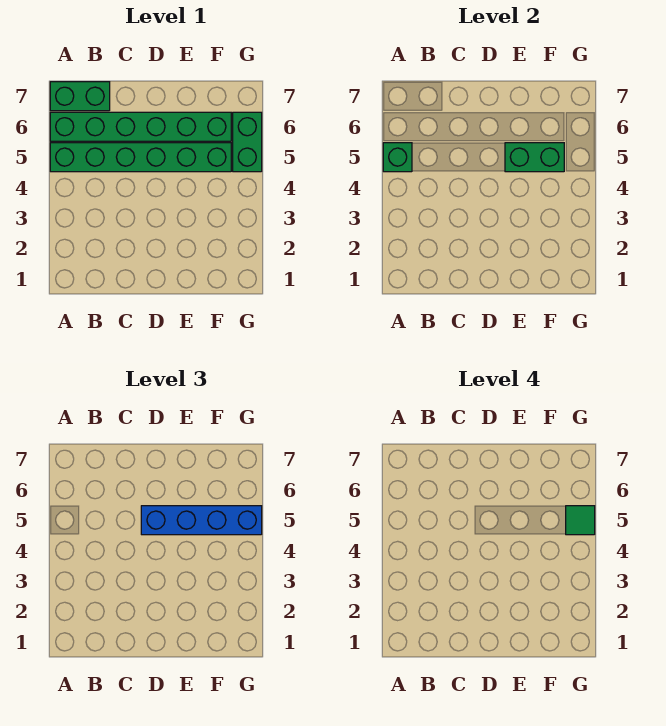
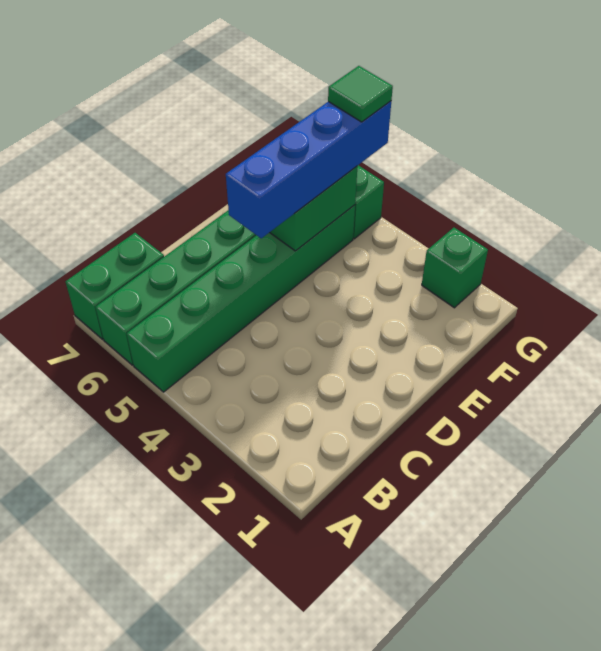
green 1x1 brick [383,143,412,172] -> green 1x1 brick moved to [422,228,488,308]

